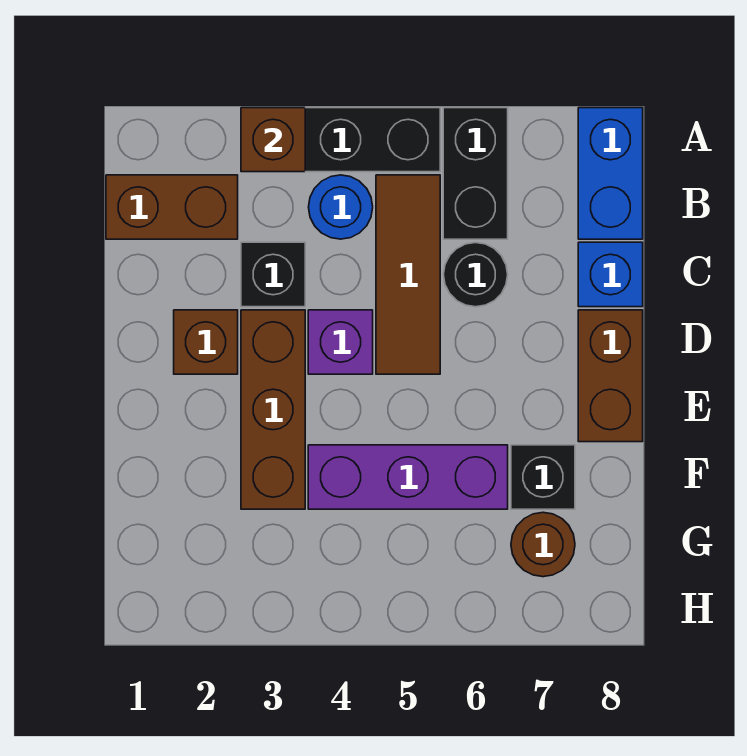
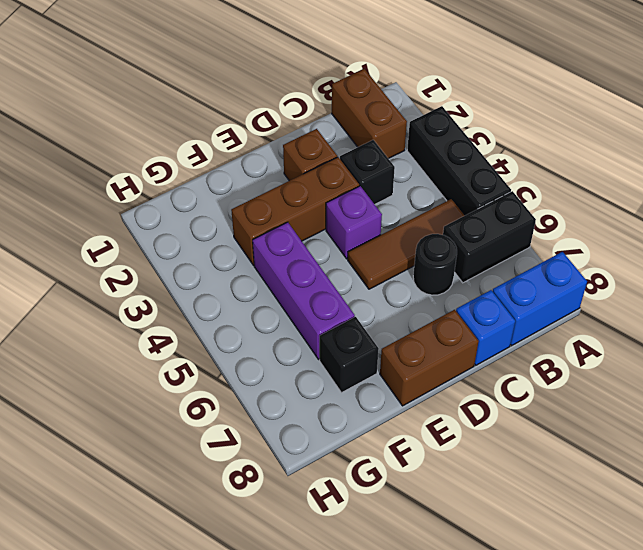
brown 1x1 brick [241,108,305,172] -> none
blue 1x1 round brick [309,175,373,239] -> none
brown 1x1 round brick [511,512,575,577] -> none

